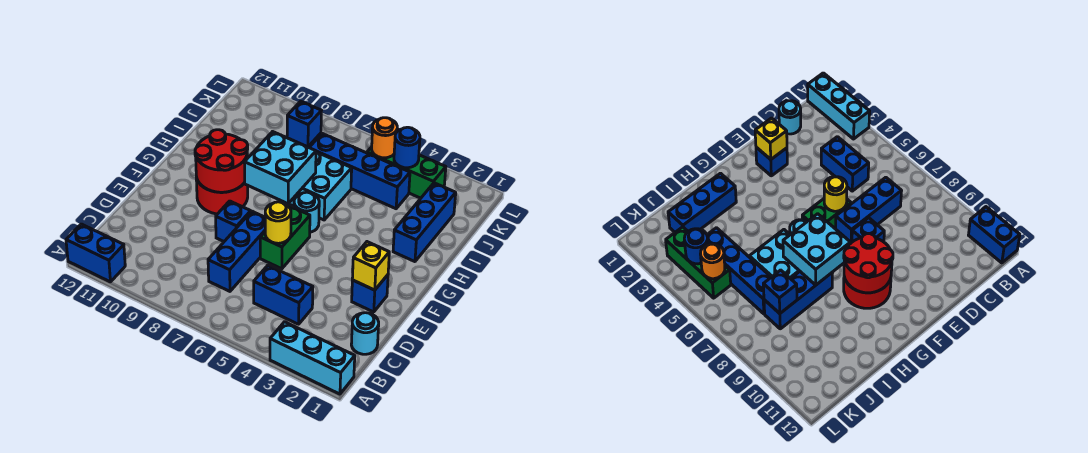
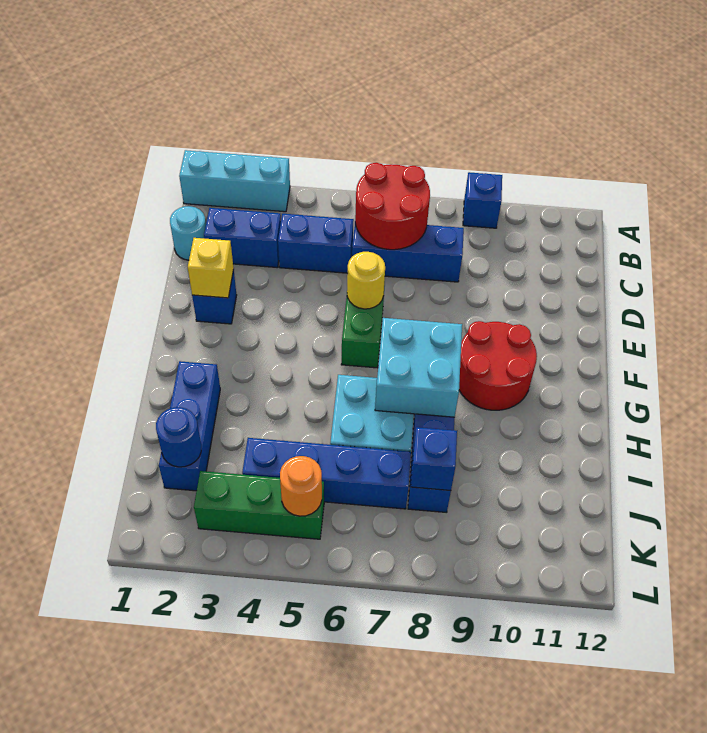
blue 1x2 brick [66,224,125,282] -> blue 1x2 brick moved to [204,208,281,268]
blue 1x3 brick [208,211,265,291] -> blue 1x3 brick turned to [352,223,464,282]
blue 1x1 brick [216,201,251,241] -> blue 1x1 brick moved to [463,172,502,228]
red 2x2 round brick [195,130,248,192] -> red 2x2 round brick moved to [355,163,430,250]
cyan 1x1 round brick [294,192,319,232] -> none
blue 1x1 round brick [394,127,420,168] -> blue 1x1 round brick moved to [156,407,201,467]

